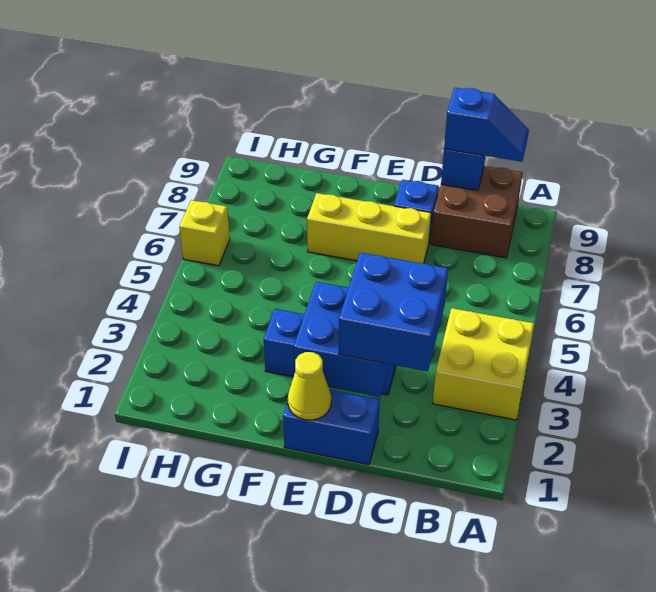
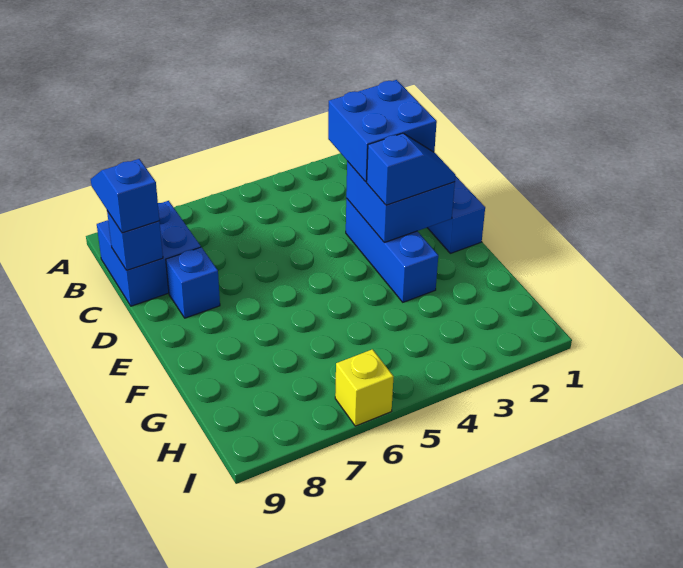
yellow 2x2 brick [433,308,534,420] -> none
brown 2x2 brick [431,166,523,258] -> blue 2x2 brick [97,201,201,306]
yellow 1x3 brick [307,193,431,263] -> none
yellow 1x1 cone [288,352,331,420] -> none
none -> blue 1x2 slope [367,133,456,205]

